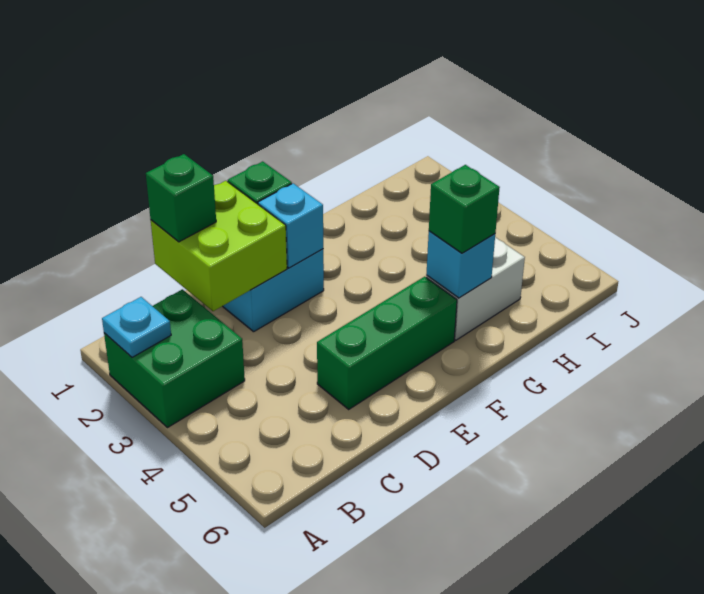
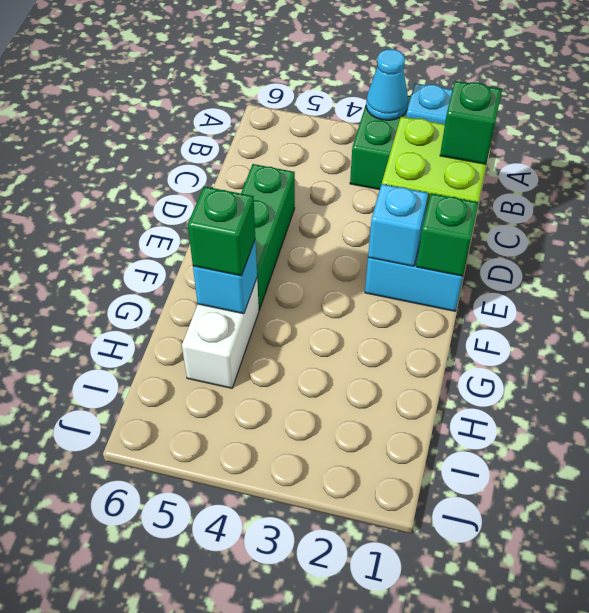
none -> cyan 1x1 cone [366,49,408,120]

